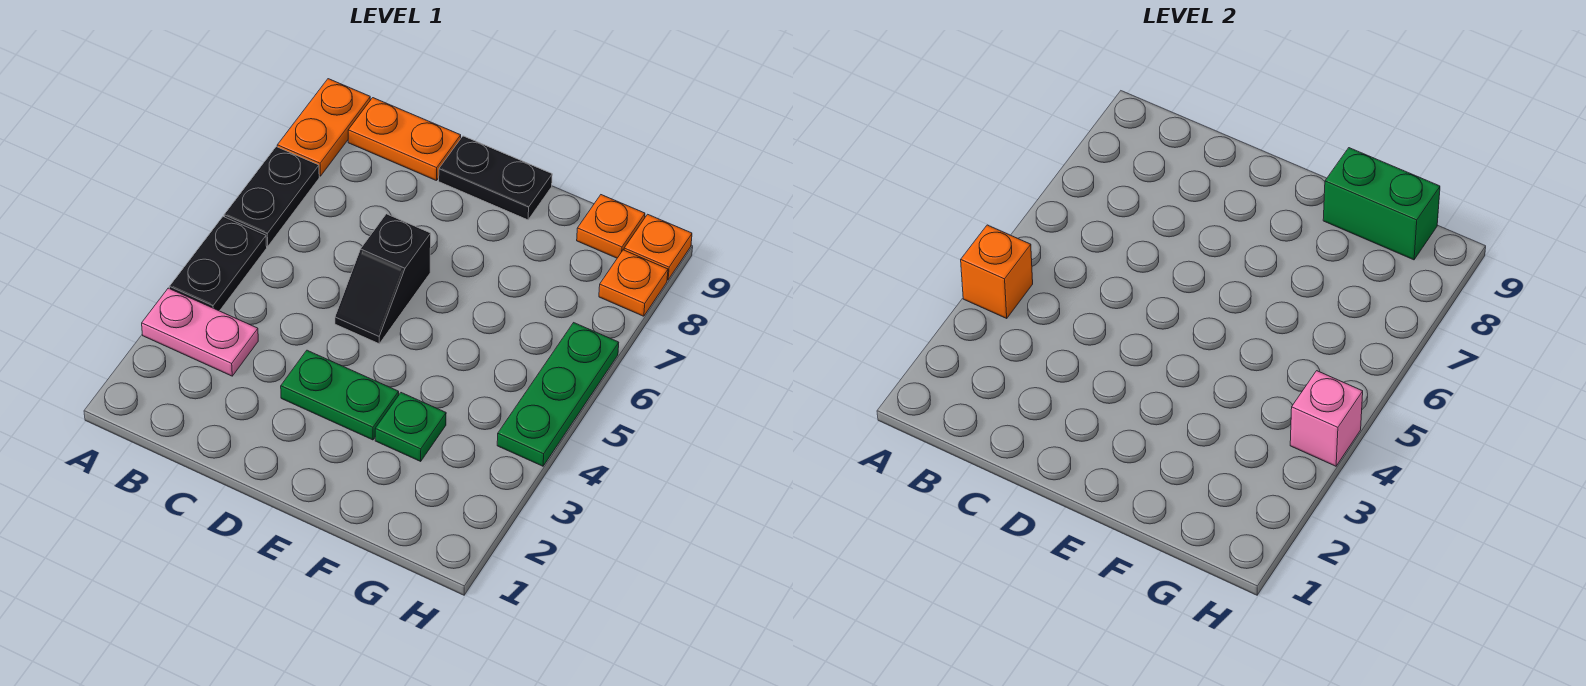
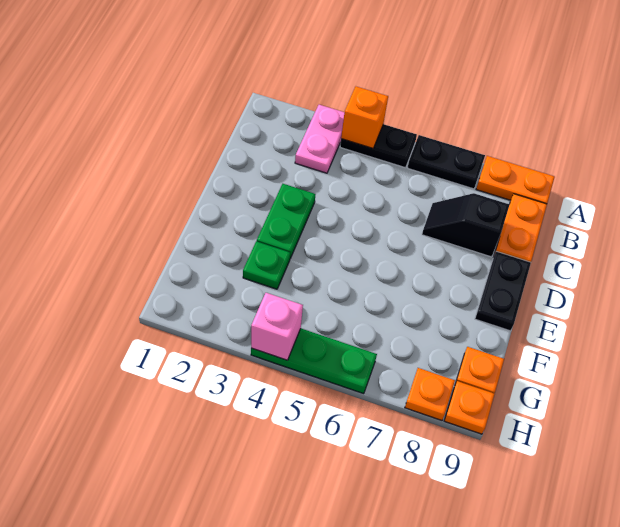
black 1x2 slope [335,214,431,344] -> black 1x2 slope moved to [422,193,510,257]
green 1x2 brick [1323,148,1440,260] -> none

